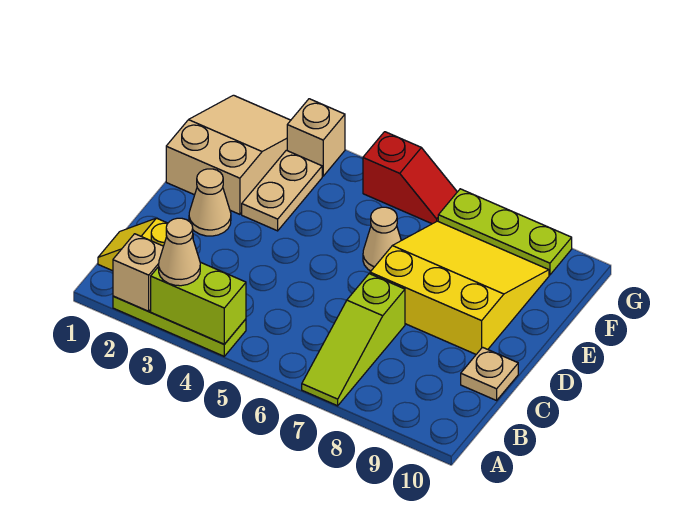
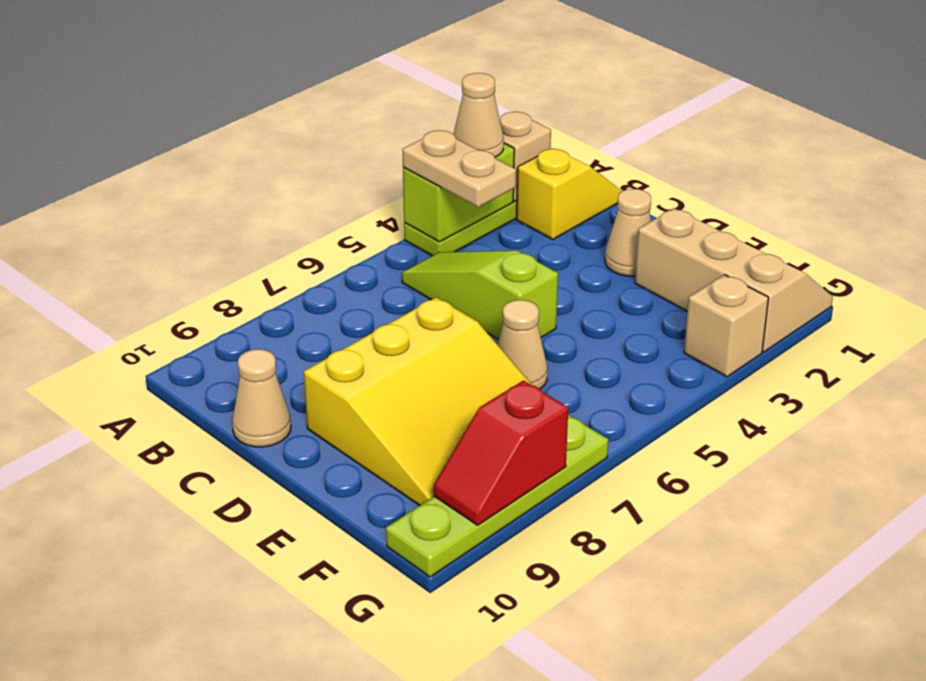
lime 1x3 slope [302,274,405,406] -> lime 1x3 slope moved to [402,251,558,340]
tan 1x1 plate [461,347,518,400] -> tan 1x1 cone [232,349,291,447]
tan 2x3 slope [166,95,291,214] -> tan 2x3 slope turned to [635,208,833,352]
tan 1x2 plate [242,150,322,231] -> tan 1x2 plate moved to [402,130,516,207]
red 1x2 slope [363,132,457,224] -> red 1x2 slope moved to [434,381,568,525]
lime 1x3 plate [438,189,572,275] -> lime 1x4 plate [386,415,608,577]

